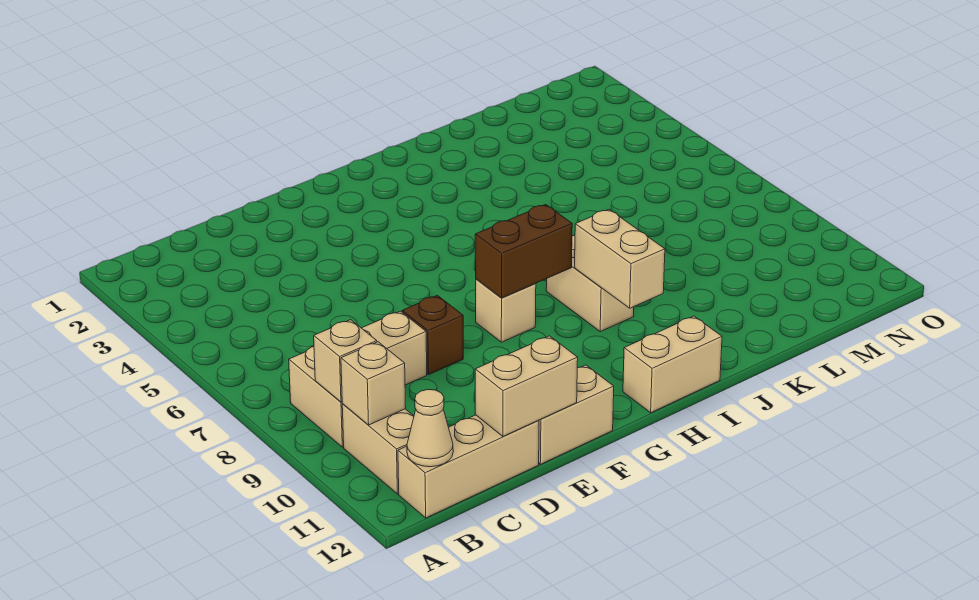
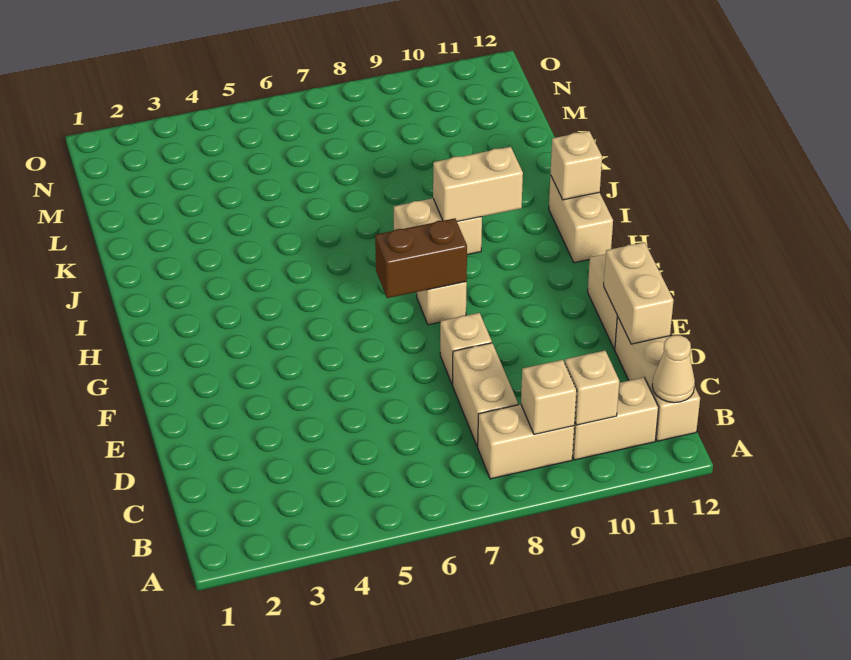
brown 1x1 brick [402,295,463,374] -> tan 1x1 brick [440,313,492,384]
brown 1x2 brick [475,204,572,298] -> brown 1x2 brick turned to [375,218,467,298]
none -> tan 1x1 brick [550,131,602,200]

